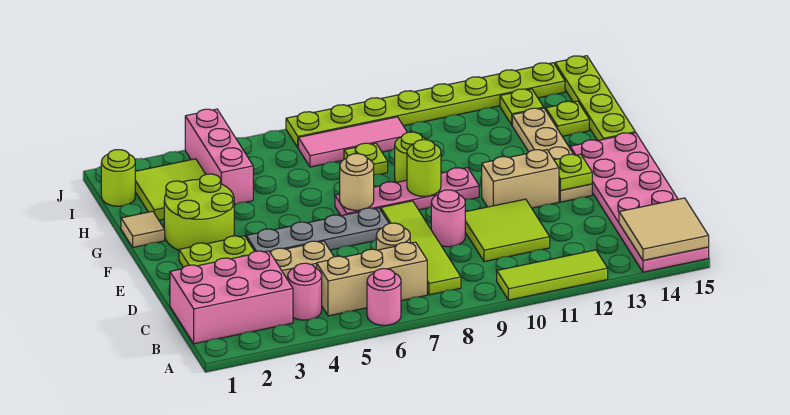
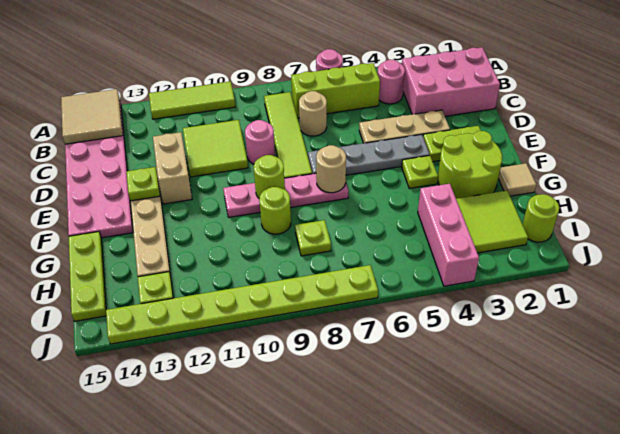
tan 1x3 brick [317,242,427,316] -> lime 1x3 brick [291,63,380,118]
tan 1x2 brick [482,150,559,208] -> tan 1x2 brick turned to [153,132,192,204]
lime 1x4 plate [555,56,635,141] -> lime 1x3 plate [69,232,106,321]
lime 1x1 plate [546,101,589,136] -> lime 1x1 plate moved to [402,156,438,188]
pink 1x3 tile [298,117,407,167] -> none

